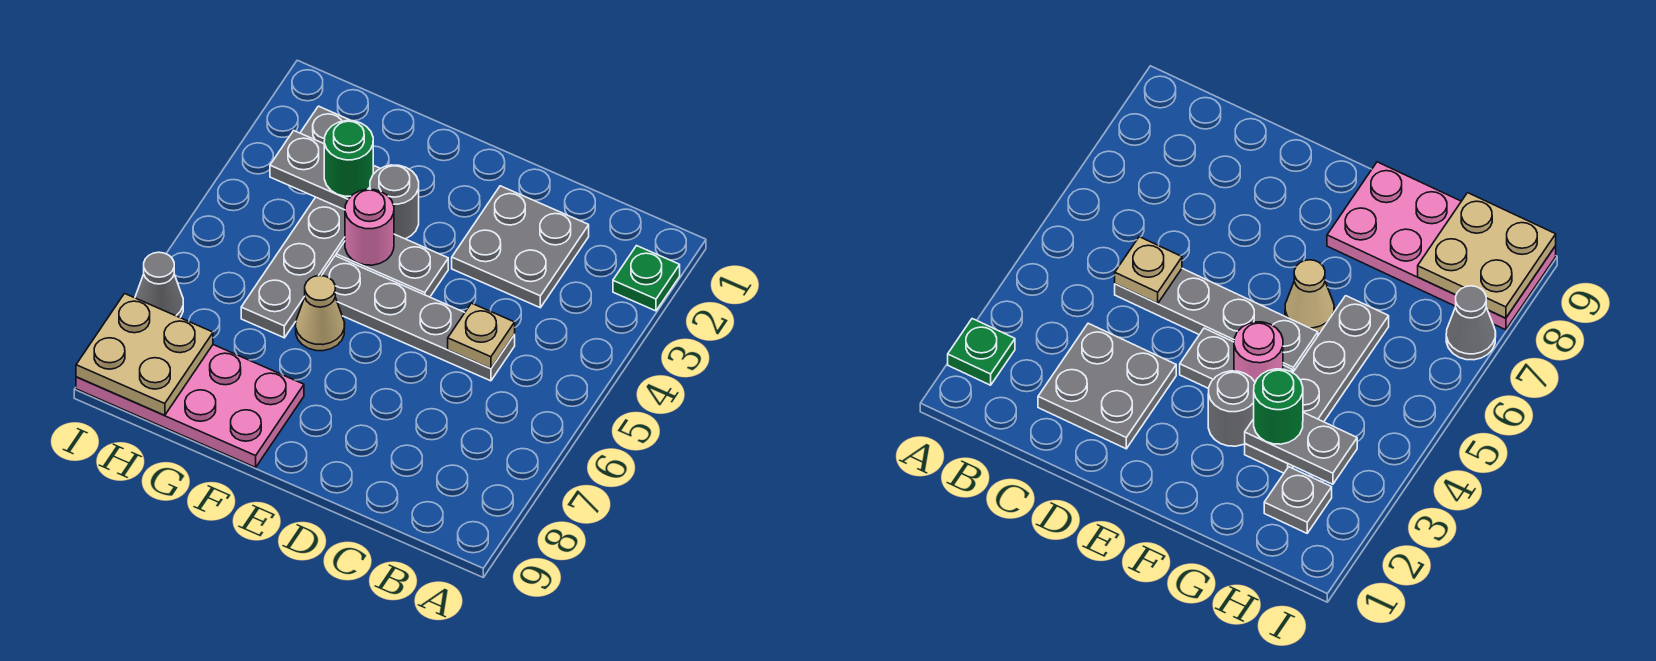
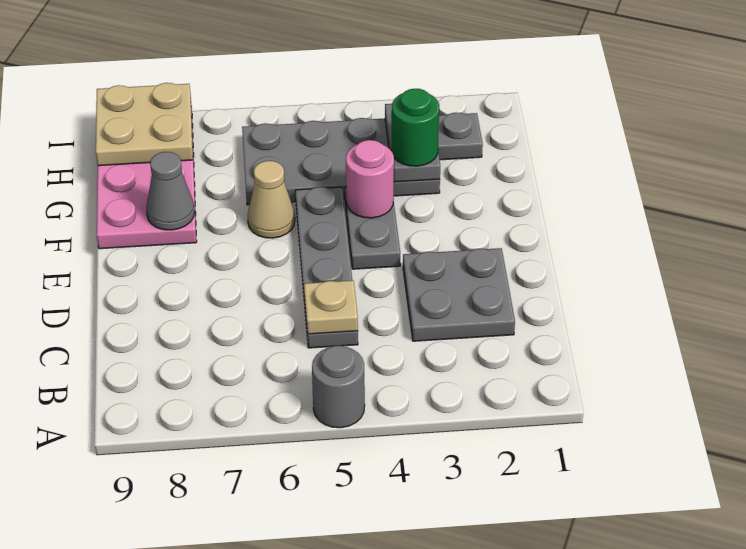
green 1x1 plate [613,246,680,311] -> none
grey 1x1 round brick [370,165,419,239] -> grey 1x1 round brick moved to [312,346,365,428]
grey 1x4 plate [241,197,345,338] -> grey 2x4 plate [242,118,440,205]
grey 1x1 cone [135,252,183,317] -> grey 1x1 cone moved to [146,152,195,230]

